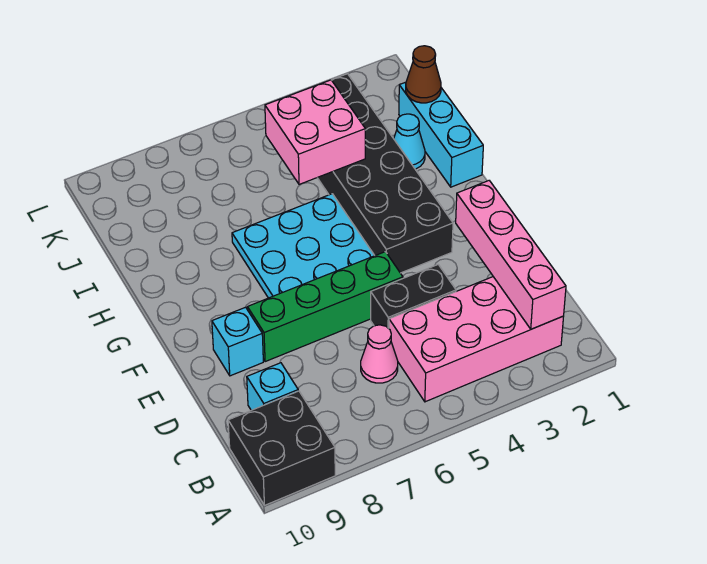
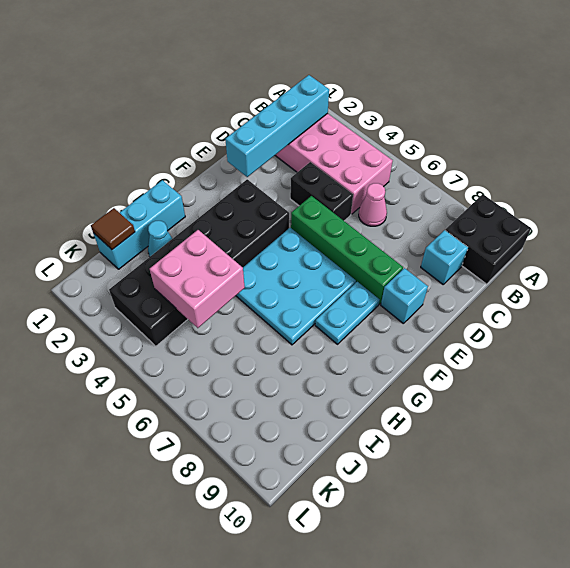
pink 1x4 brick [456,181,566,329] -> cyan 1x4 brick [225,75,329,177]
none -> cyan 1x2 plate [315,282,380,344]
brown 1x1 cone [406,46,441,103] -> brown 1x1 tile [91,208,135,250]

